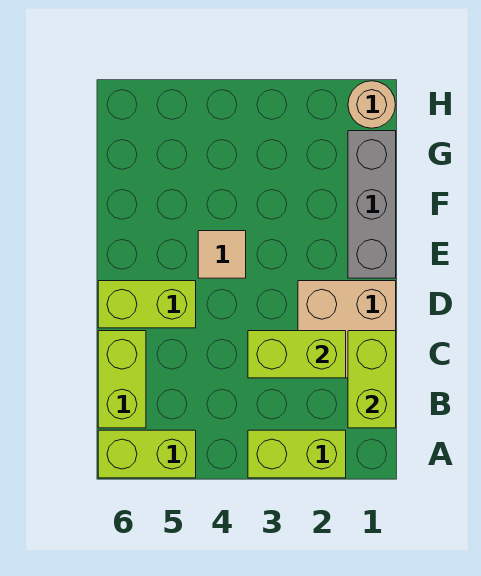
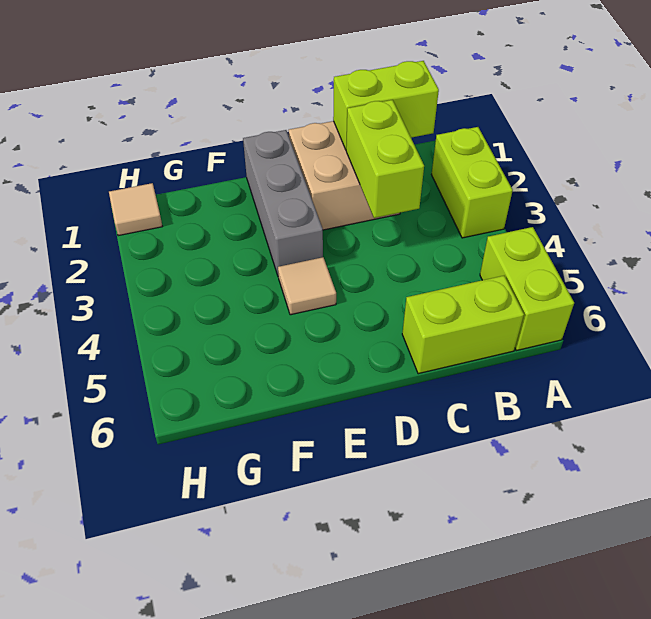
lime 1x2 brick [98,281,196,328] -> none
grey 1x3 brick [348,131,396,278] -> grey 1x3 brick turned to [243,130,323,275]
tan 1x1 round brick [348,81,396,128] -> tan 1x1 tile [109,183,162,236]

